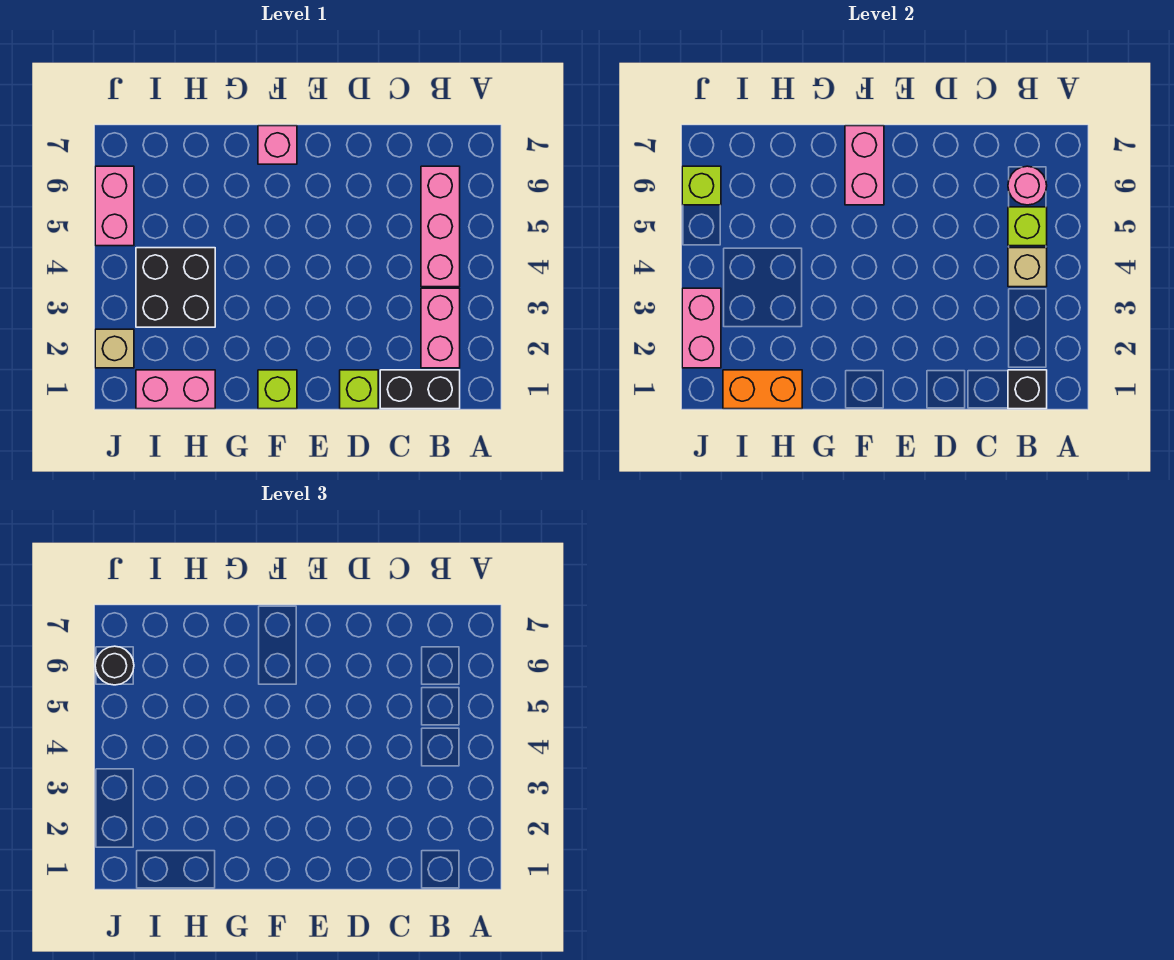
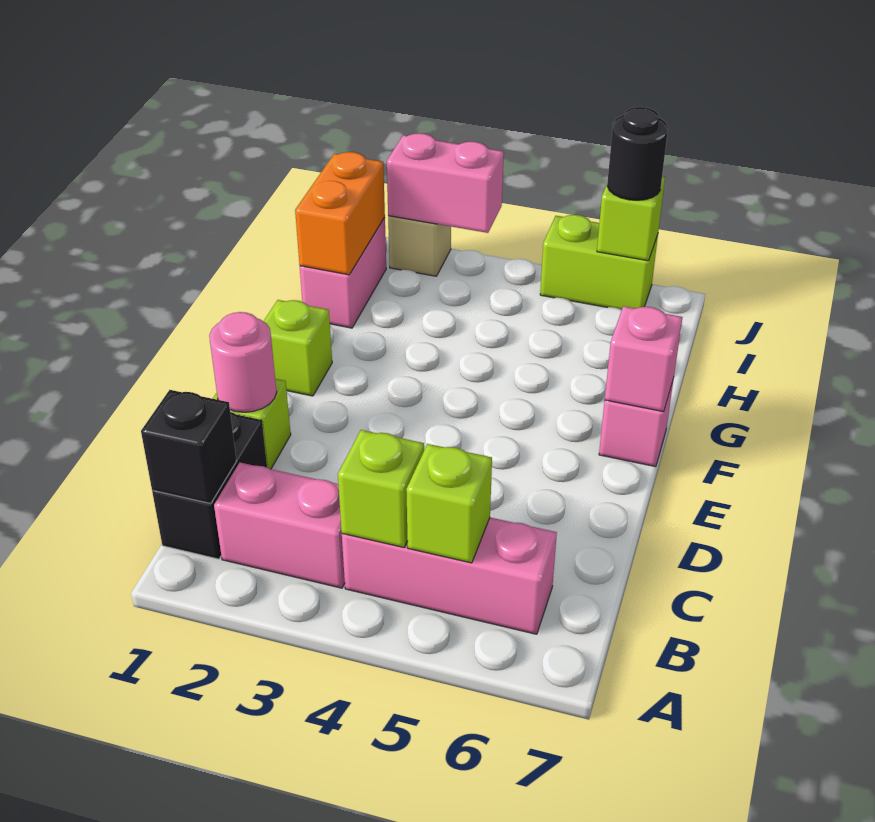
tan 1x1 brick [1008,248,1047,287] -> lime 1x1 brick [338,430,424,547]
pink 1x1 round brick [1008,166,1047,205] -> pink 1x1 round brick moved to [209,312,277,412]
pink 1x2 brick [845,126,884,205] -> pink 1x1 brick [605,306,682,412]
black 2x2 brick [136,248,215,327] -> none
pink 1x2 brick [95,166,134,246] -> lime 1x2 brick [540,215,658,310]

